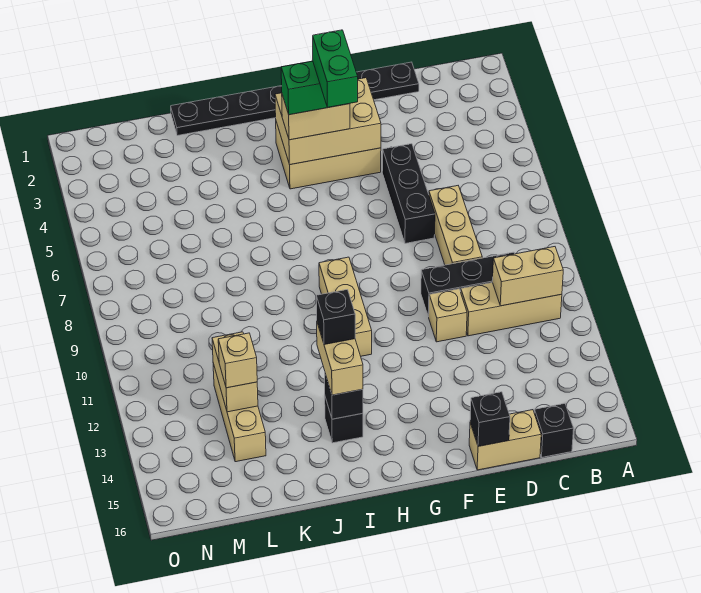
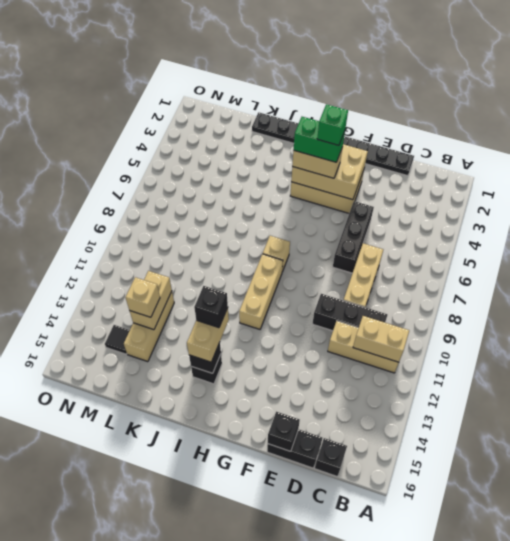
tan 1x2 brick [469,410,541,470] -> black 1x2 brick [267,429,322,468]
tan 1x1 brick [429,289,467,342] -> tan 1x1 brick moved to [263,236,290,272]
green 1x2 brick [313,30,358,107] -> green 1x1 brick [317,104,348,145]
none -> black 1x1 tile [105,325,130,354]

